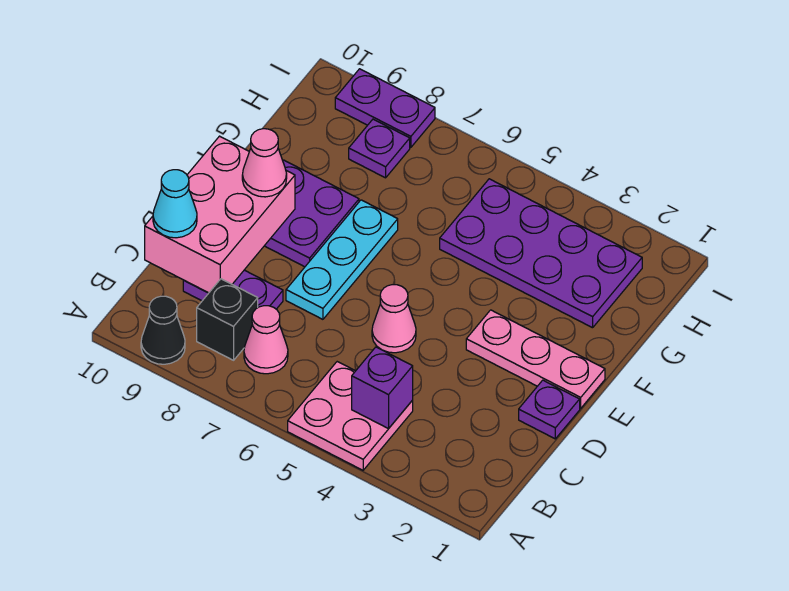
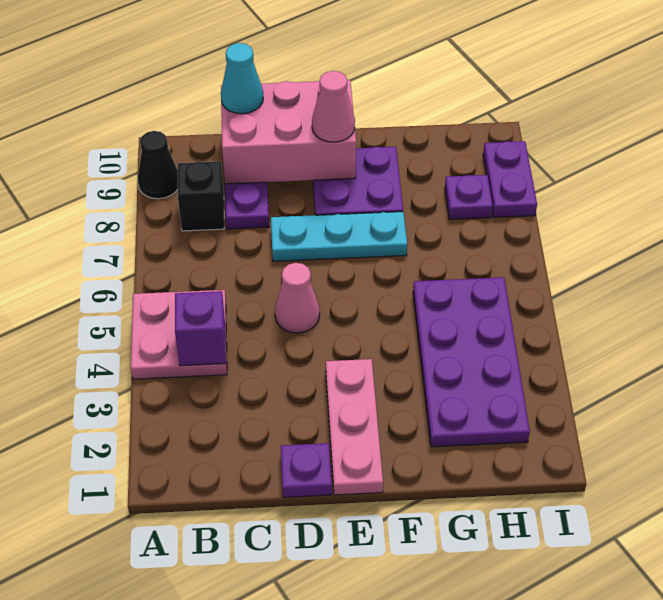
pink 1x1 cone [244,306,288,374] -> none

